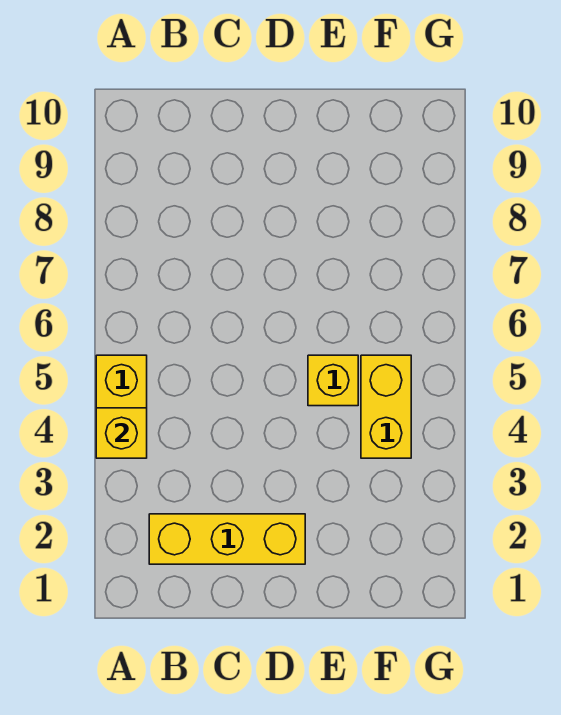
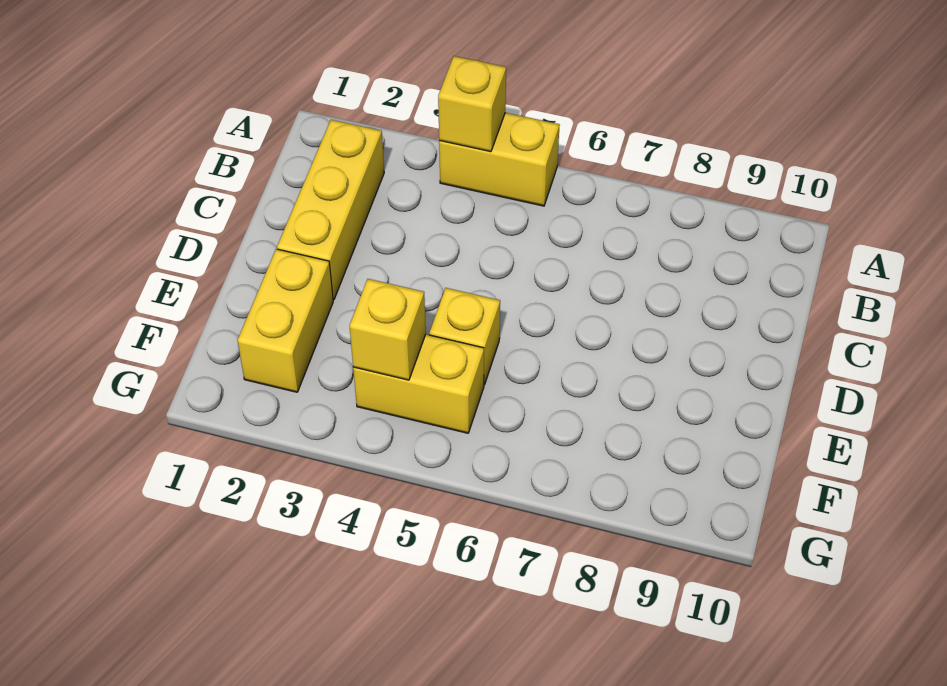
none -> yellow 1x2 brick [238,249,333,392]
none -> yellow 1x1 brick [349,279,426,380]

